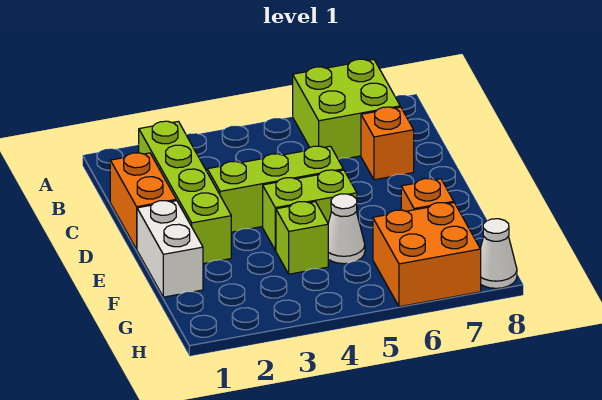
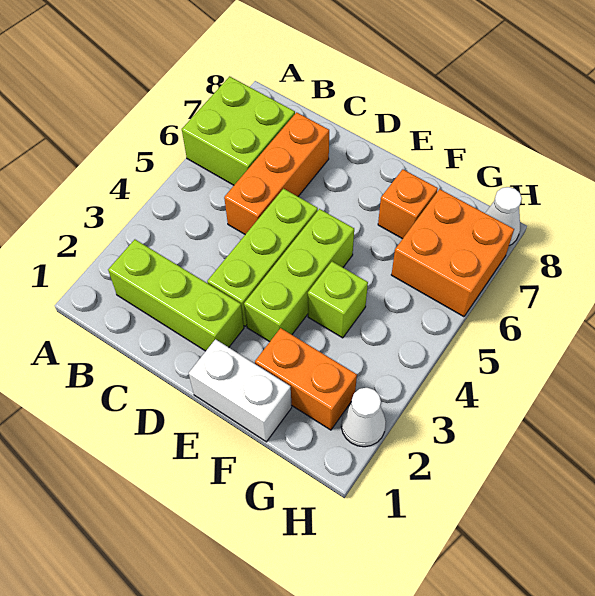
lime 1x4 brick [139,121,231,264] -> lime 1x3 brick [108,239,244,351]
orange 1x2 brick [110,153,176,249] -> orange 1x2 brick moved to [255,328,357,430]
orange 1x1 brick [361,107,414,180] -> orange 1x3 brick [224,112,329,234]
lime 1x2 brick [263,170,357,250] -> lime 1x3 brick [244,209,354,342]
white 1x1 cone [328,194,365,264] -> white 1x1 cone moved to [341,388,386,447]

